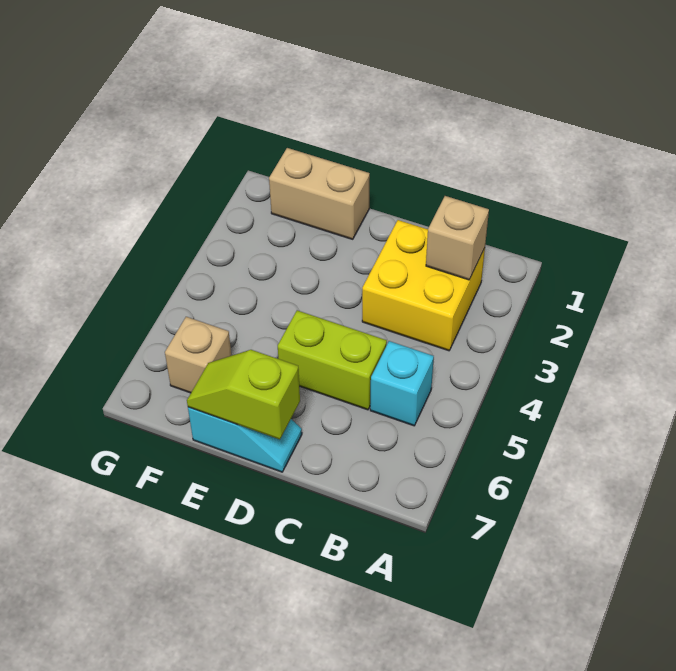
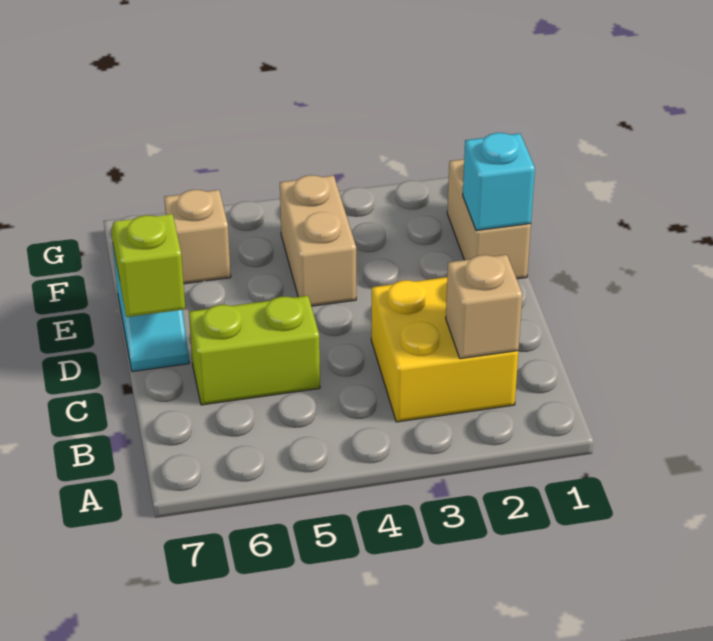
cyan 1x1 brick [370,341,434,426] -> cyan 1x1 brick moved to [463,133,535,231]
lime 1x2 brick [278,310,387,410] -> lime 1x2 brick turned to [189,296,320,405]
none -> tan 1x2 brick [280,175,356,306]

